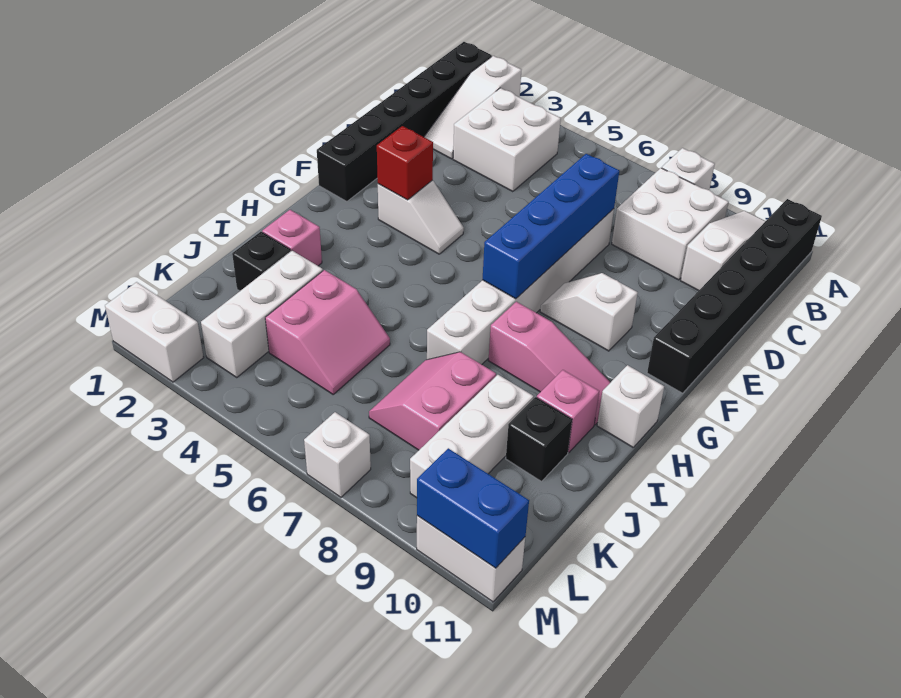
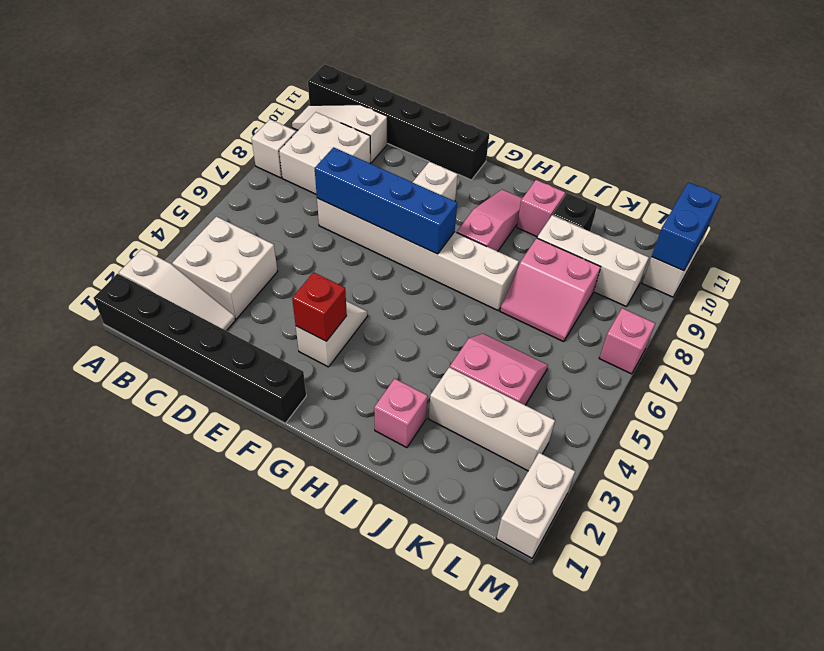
white 1x1 brick [597,365,664,447] -> none
black 1x1 brick [232,232,291,291] -> none
white 1x1 brick [304,412,371,497] -> pink 1x1 brick [599,308,655,374]

